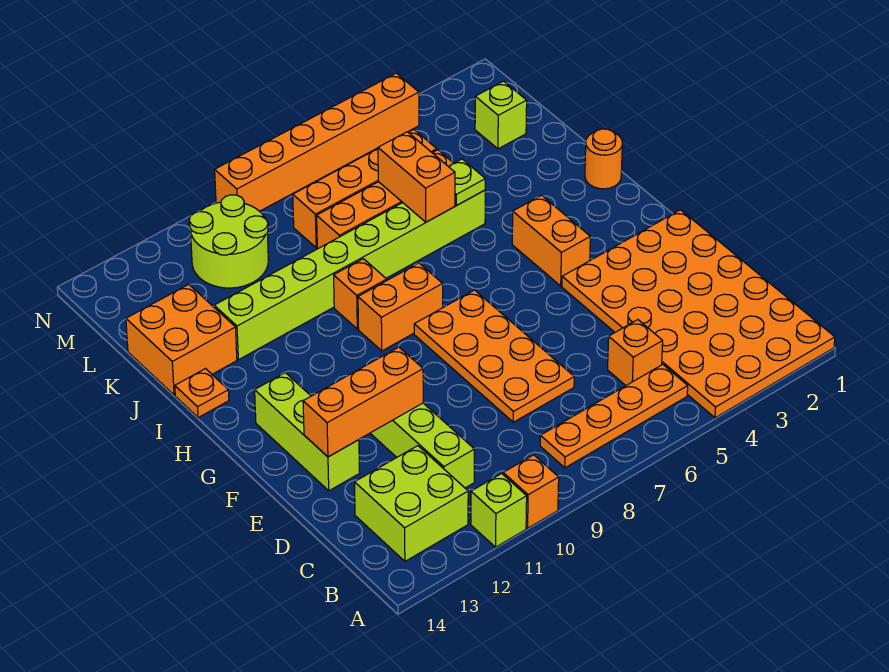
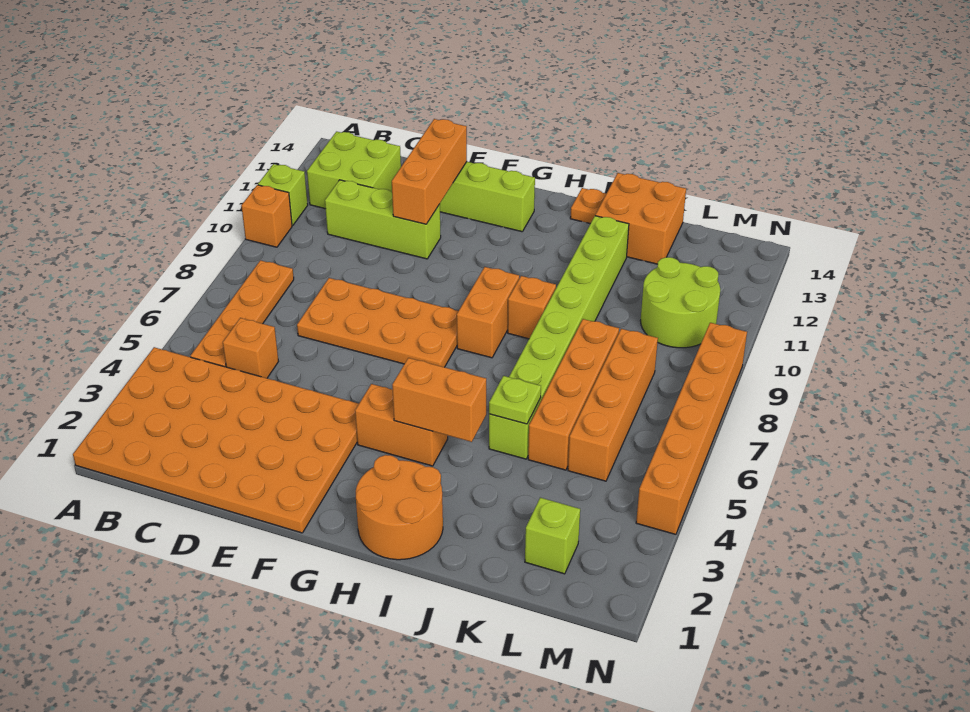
orange 1x1 round brick [585,129,622,189] -> orange 2x2 round brick [356,455,443,560]
orange 1x2 brick [378,132,455,222] -> orange 1x2 brick moved to [392,358,486,442]

